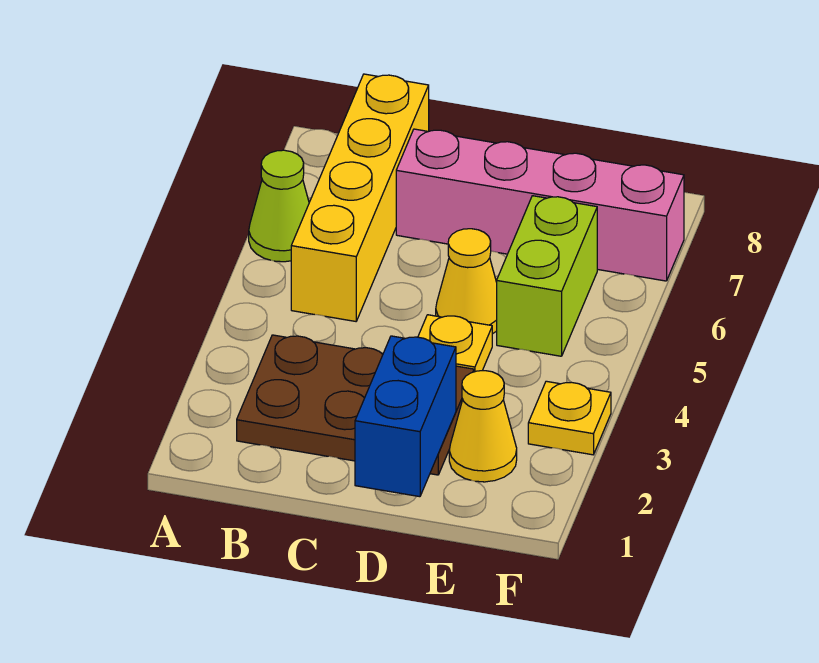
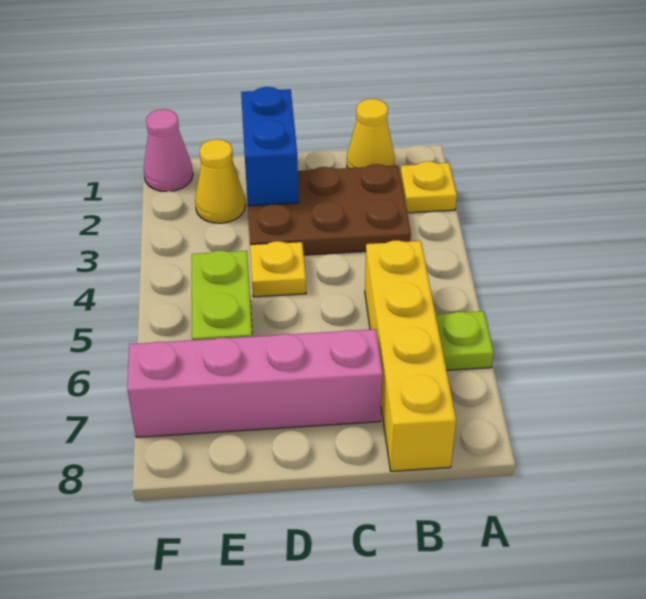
lime 1x1 cone [249,150,309,262] -> lime 1x1 plate [436,311,494,370]
yellow 1x1 cone [436,229,497,334] -> yellow 1x1 cone moved to [347,99,395,168]
none -> pink 1x1 cone [144,109,193,192]
yellow 1x1 plate [528,381,611,455] -> yellow 1x1 plate moved to [400,161,457,213]

